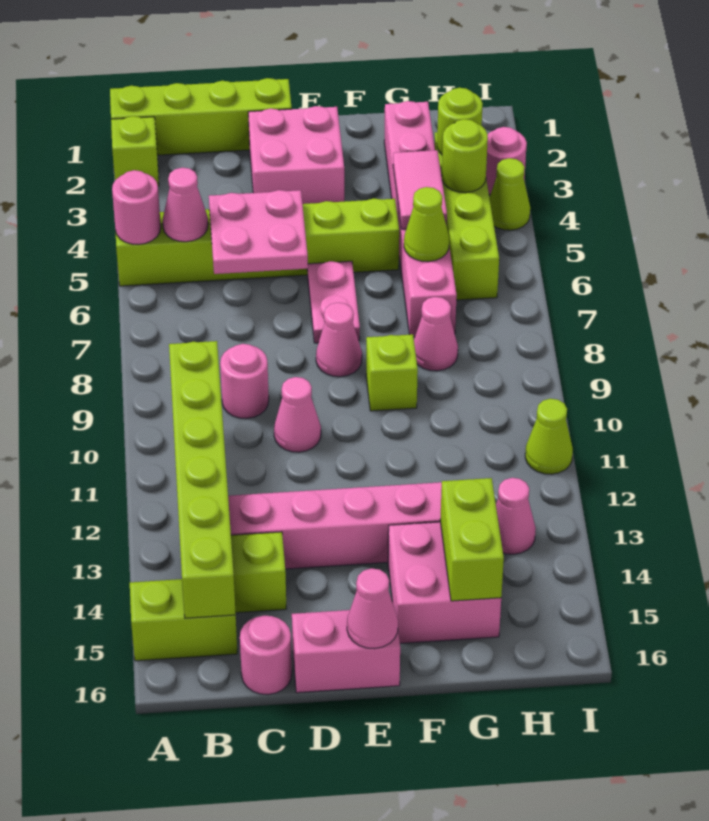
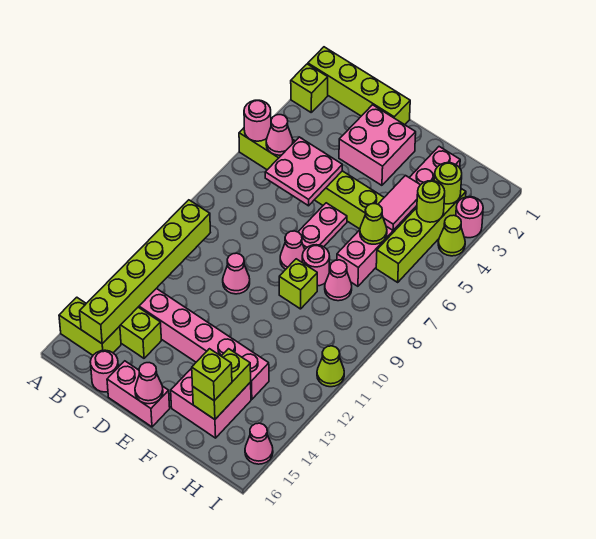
pink 1x1 round brick [220,344,269,419] -> pink 1x1 round brick moved to [302,245,330,286]
none -> lime 1x1 brick [192,349,232,401]
pink 1x1 cone [496,478,536,554] -> pink 1x1 cone moved to [245,423,273,464]

